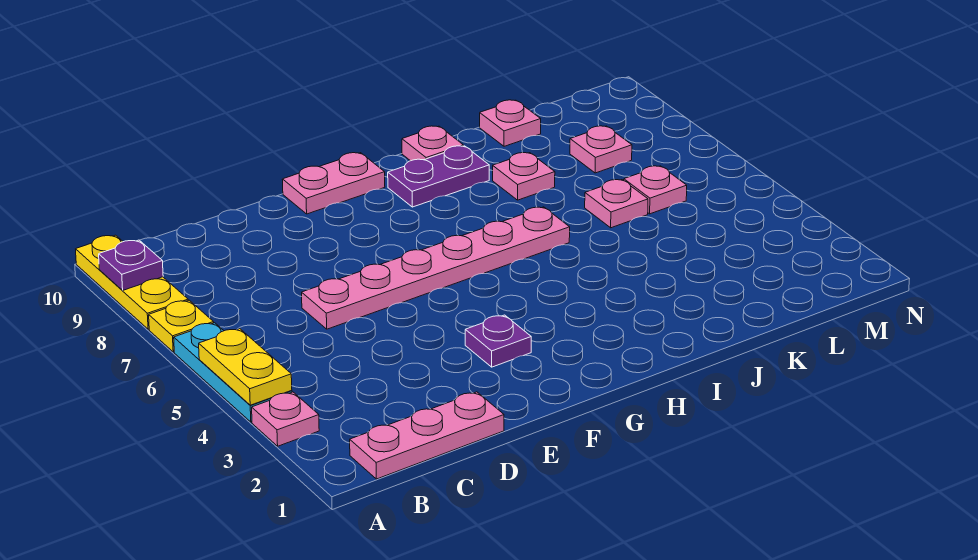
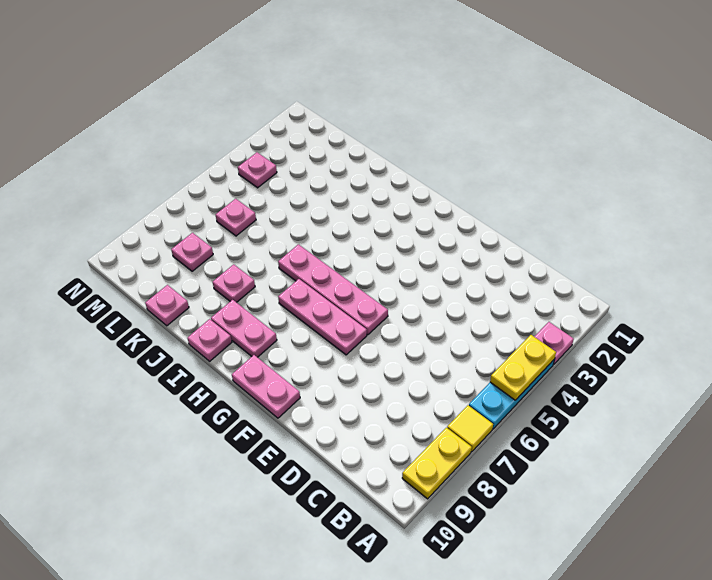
yellow 1x1 plate [149,300,214,352] -> yellow 1x1 tile [447,405,493,452]
yellow 1x3 plate [76,235,188,329] -> yellow 1x2 plate [402,428,472,499]
purple 1x1 plate [99,240,163,290] -> none
pink 1x3 plate [350,392,504,479] -> pink 1x3 plate moved to [278,279,367,355]
pink 1x6 plate [302,207,570,329] -> pink 1x4 plate [278,244,388,335]
purple 1x1 plate [465,315,531,367] -> none
purple 1x2 plate [388,146,489,207] -> pink 1x2 plate [211,300,277,357]
pink 1x1 plate [585,180,648,228] -> pink 1x1 plate moved to [238,152,277,188]

